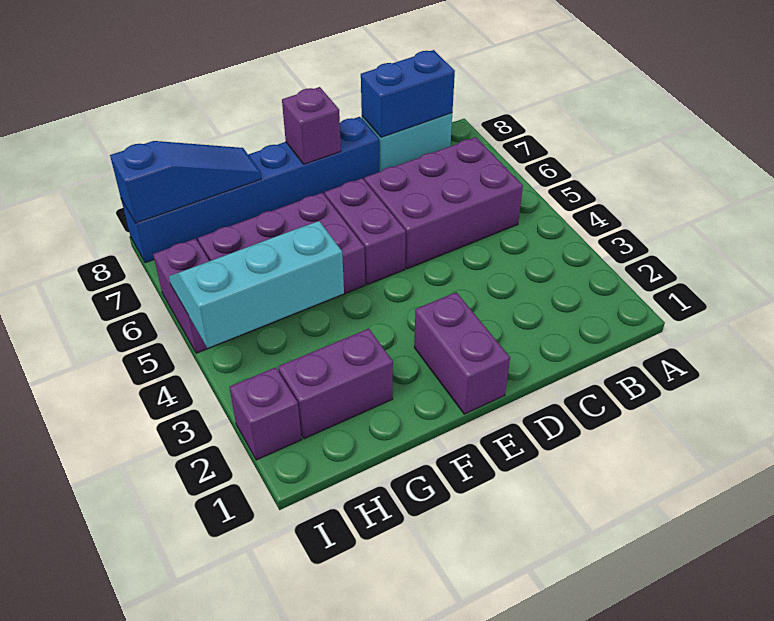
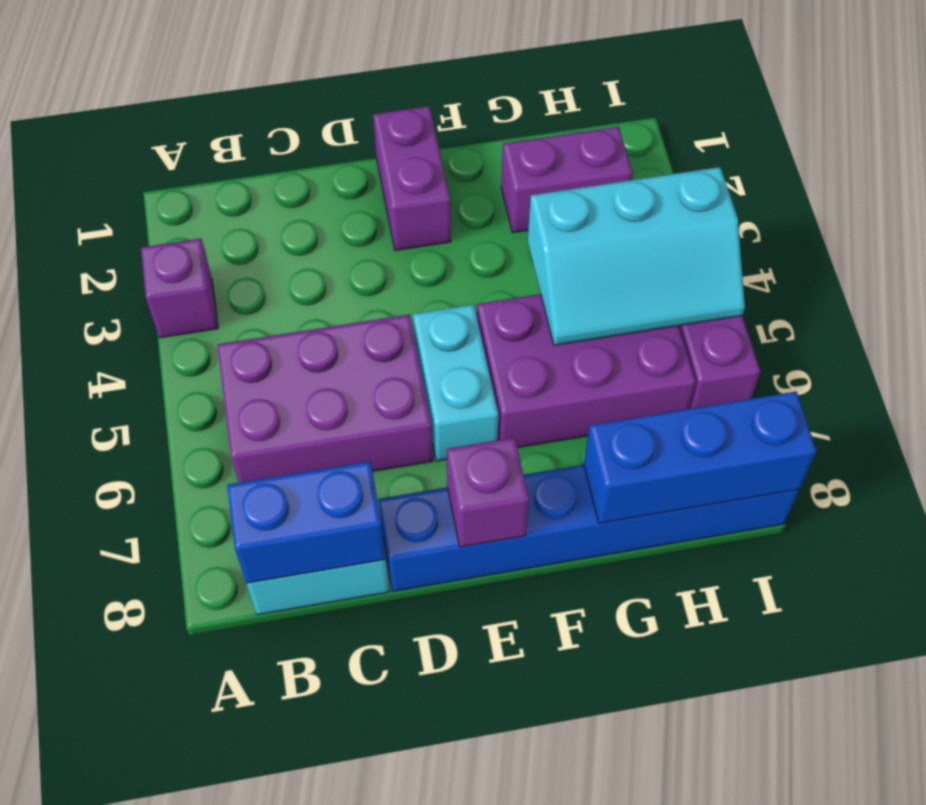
purple 1x2 brick [325,178,406,285] -> cyan 1x2 brick [413,304,499,461]
blue 1x3 slope [110,141,261,223] -> blue 1x3 brick [584,392,817,523]
purple 1x1 brick [229,367,302,460] -> purple 1x1 brick moved to [141,238,218,338]

